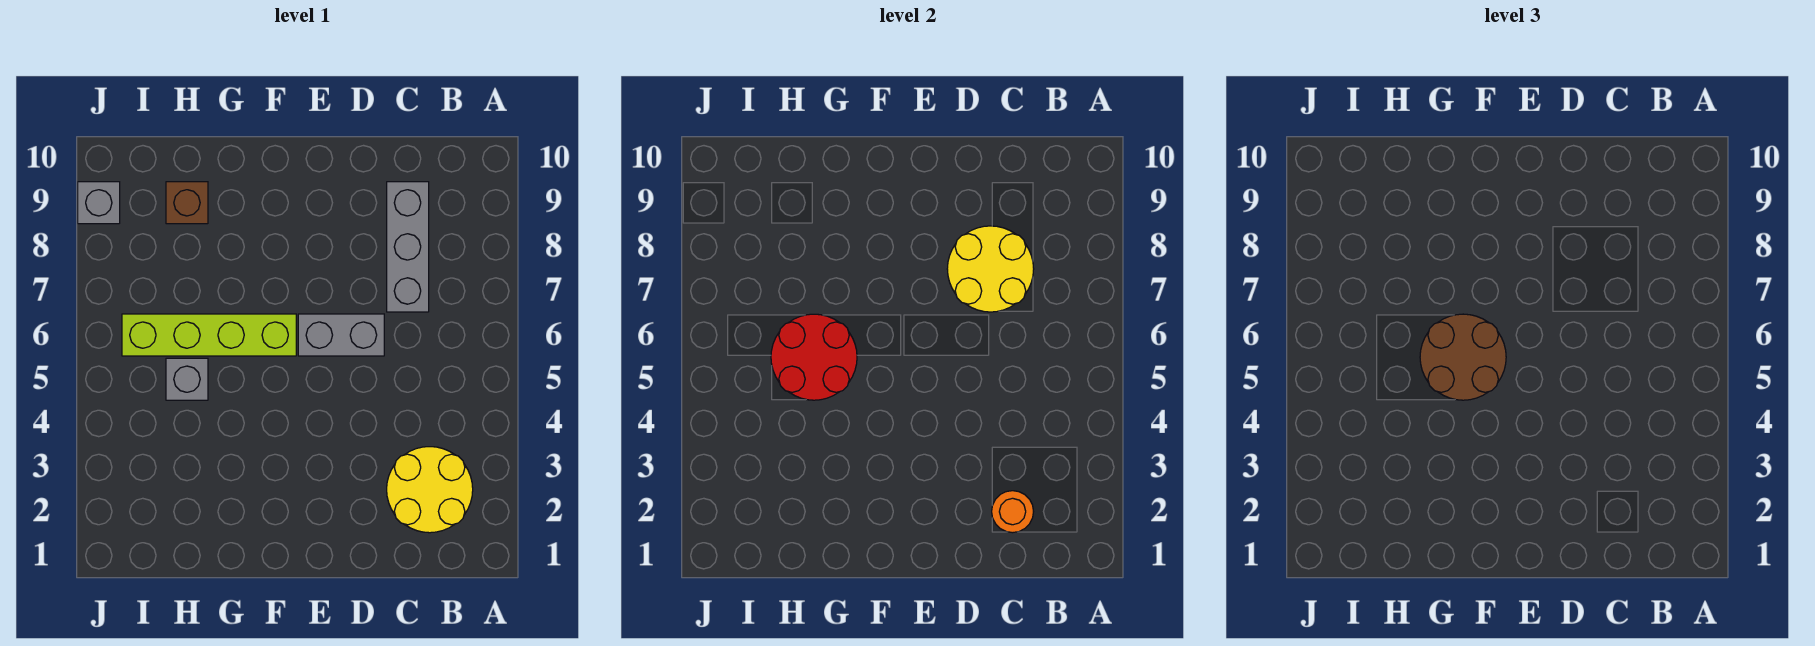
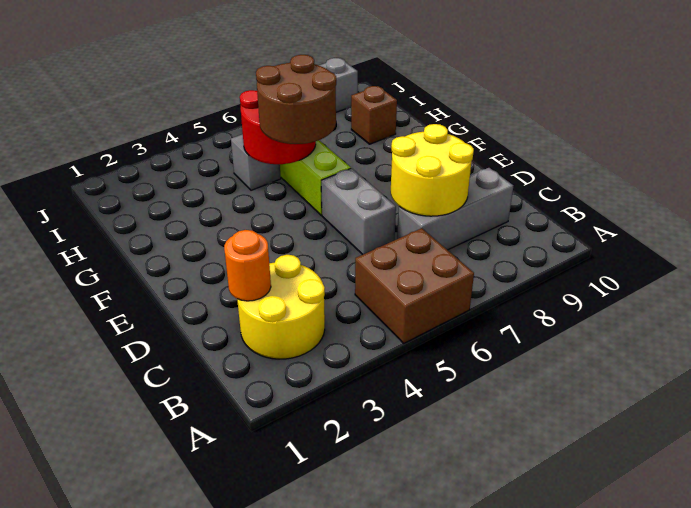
none -> brown 2x2 brick [355,228,474,343]

